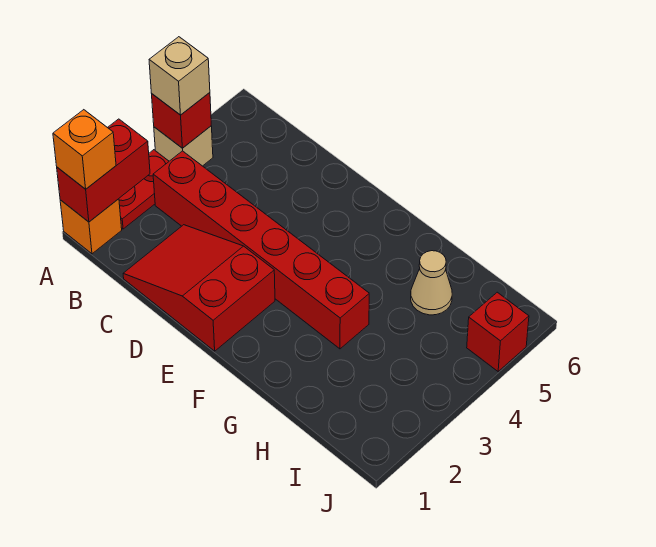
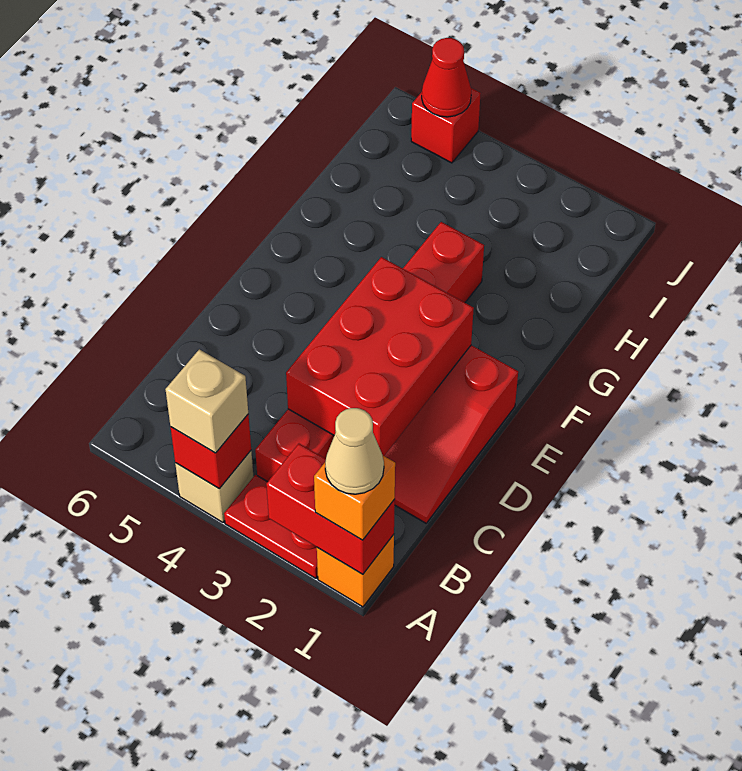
none -> red 2x3 brick [286,257,474,456]
tan 1x1 cone [411,251,452,315] -> tan 1x1 cone moved to [325,408,384,494]
none -> red 1x1 cone [422,38,471,117]

